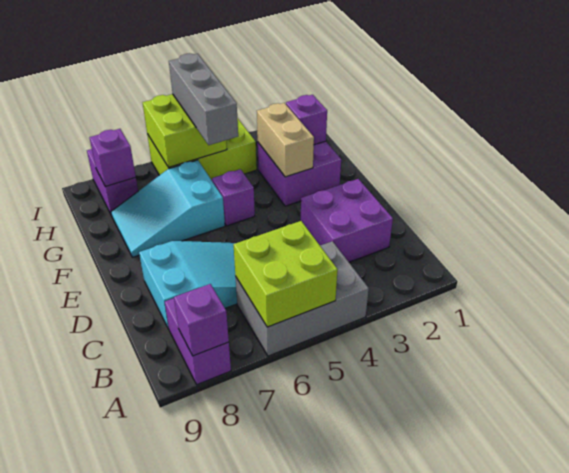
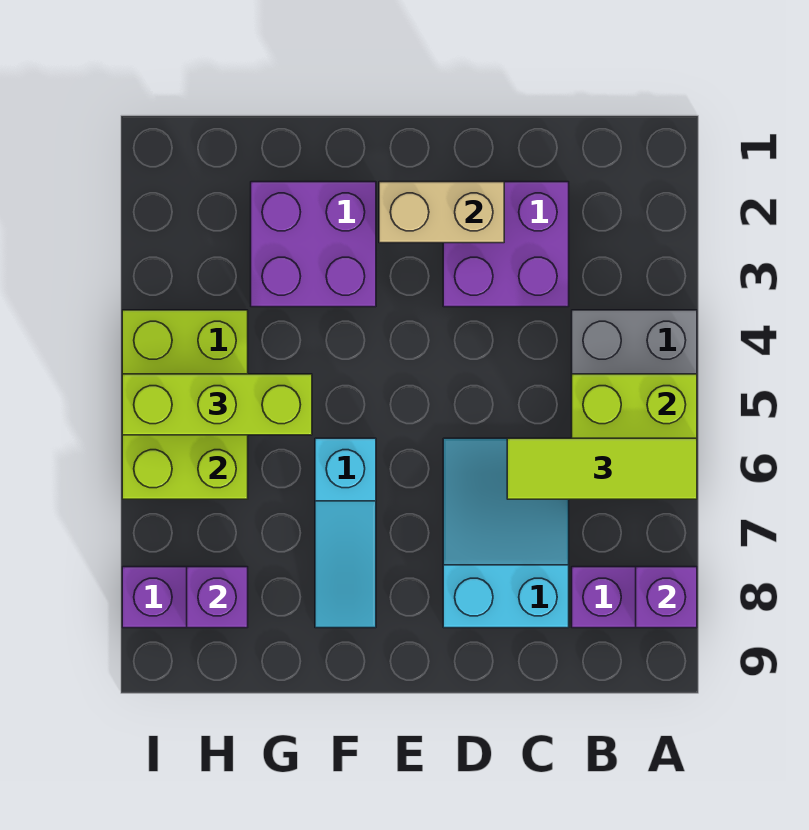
none -> lime 1x3 tile [507,438,697,499]
tan 1x2 brick [257,103,314,177] -> tan 1x2 brick moved to [379,182,504,243]
purple 1x1 brick [212,169,255,226] -> none
cyan 2x3 slope [111,160,225,257] -> cyan 1x3 slope [315,438,376,628]
purple 1x1 brick [286,95,327,145] -> none
grey 1x3 brick [169,53,238,145] -> lime 1x3 brick [122,374,312,435]

